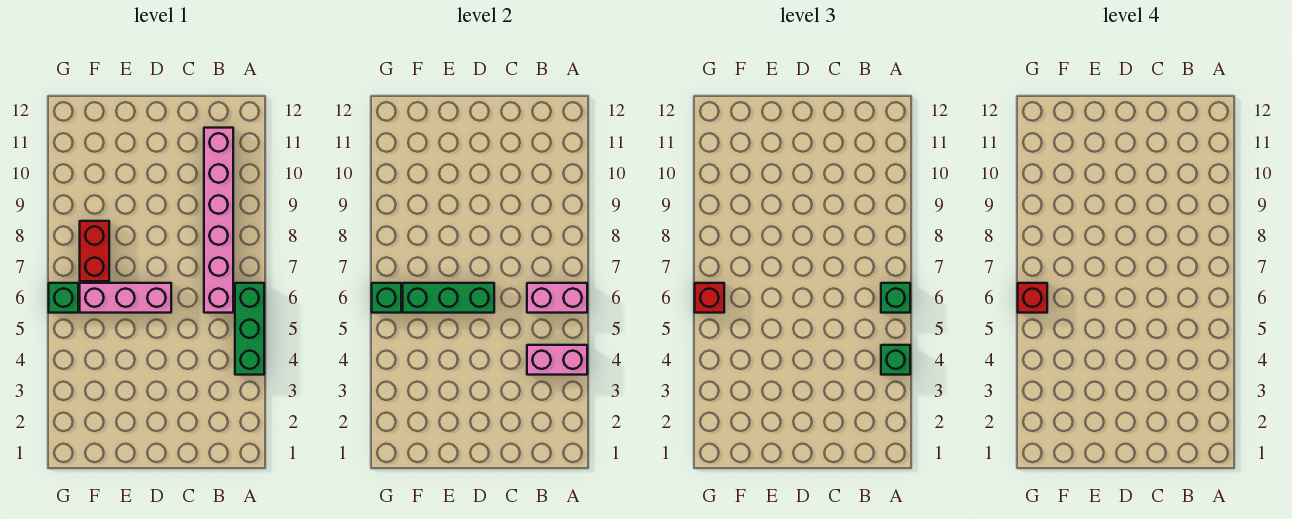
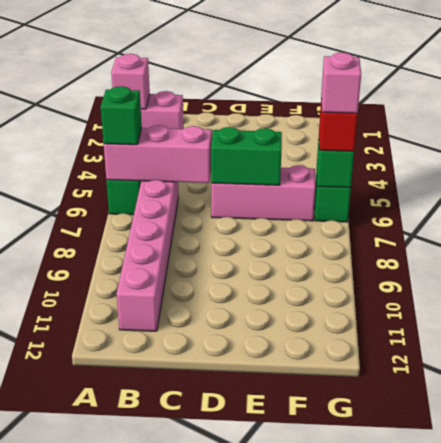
green 1x1 brick [881,345,910,375] -> pink 1x1 brick [111,54,150,109]
pink 1x2 brick [527,283,587,313] -> pink 1x3 brick [104,125,212,183]
green 1x3 brick [403,283,494,313] -> green 1x2 brick [211,127,282,185]
red 1x2 brick [80,221,109,281] -> none
red 1x1 brick [1018,283,1047,313] -> pink 1x1 brick [321,52,361,113]

